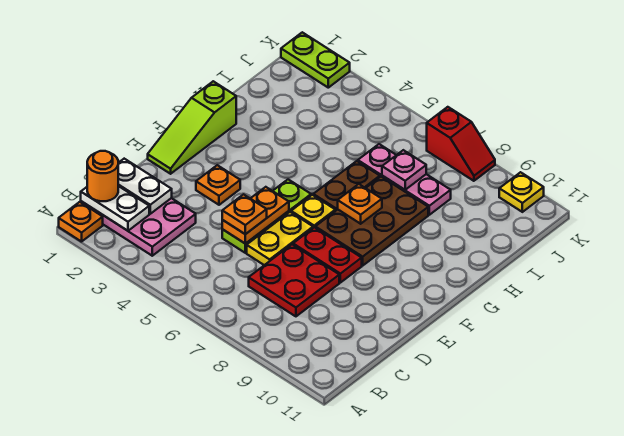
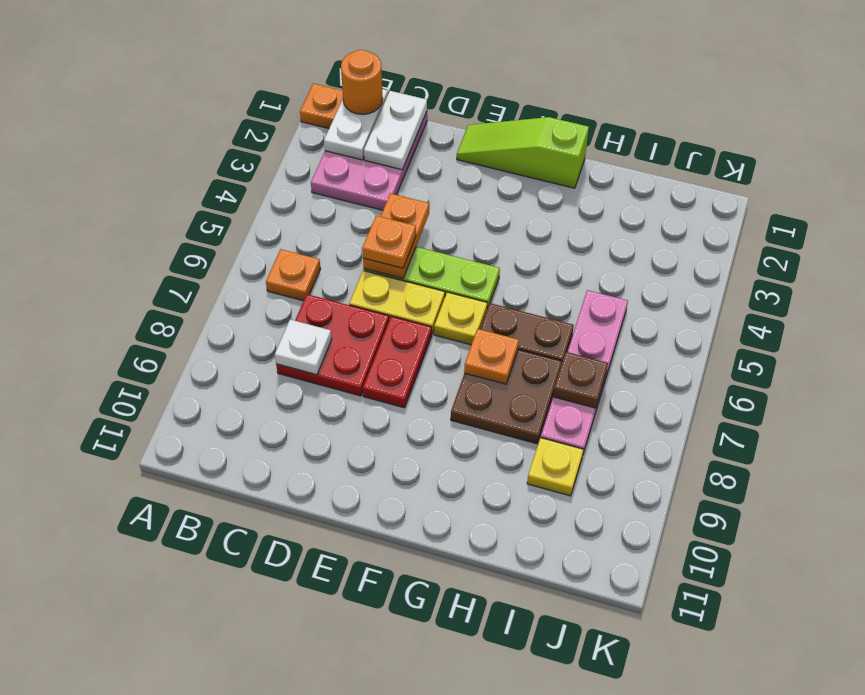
none -> white 1x1 plate [275,320,332,375]
orange 1x2 plate [222,187,289,244] -> orange 1x2 plate turned to [363,193,429,279]
orange 1x1 plate [196,165,240,205] -> orange 1x1 plate moved to [266,249,320,301]
brown 2x3 plate [315,177,428,266] -> brown 2x2 plate [451,350,562,444]
pink 1x3 plate [358,144,451,215] -> pink 1x4 plate [541,290,628,454]
pink 1x1 plate [382,150,426,190] -> brown 1x1 plate [553,352,608,408]
lime 1x2 plate [281,32,350,88] -> none
red 1x2 slope [427,107,495,181] -> none
yellow 1x1 plate [499,172,544,212] -> yellow 1x1 plate moved to [527,438,584,496]

